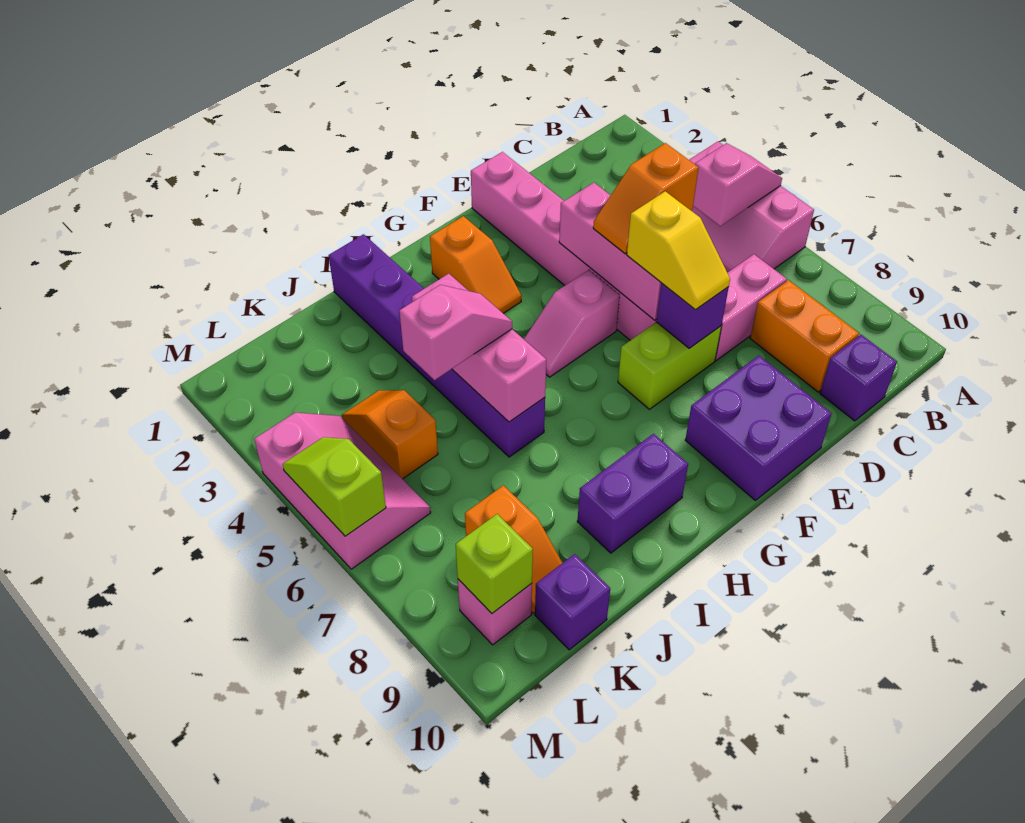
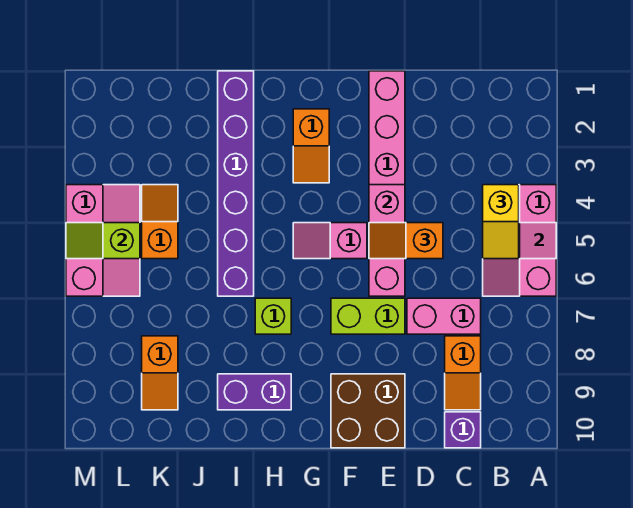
orange 1x2 brick [750,280,859,392] -> orange 1x2 slope [445,336,481,410]
yellow 1x2 slope [627,191,730,310] -> yellow 1x2 slope moved to [483,185,519,259]
purple 1x1 brick [656,283,729,348] -> none
purple 2x2 brick [685,356,832,500] -> brown 2x2 brick [331,374,405,448]
pink 1x3 brick [412,274,546,422] -> none
pink 1x2 slope [399,285,512,380] -> none
purple 1x1 brick [535,554,610,650] -> none
pink 1x1 brick [458,579,532,645] -> none
lime 1x1 brick [456,514,533,613] -> lime 1x1 brick moved to [255,298,291,334]
lime 1x2 slope [282,437,386,536] -> lime 1x2 slope turned to [66,223,140,259]

